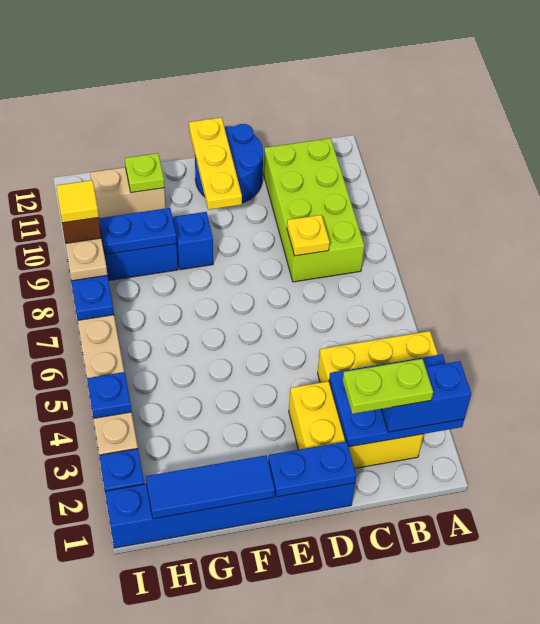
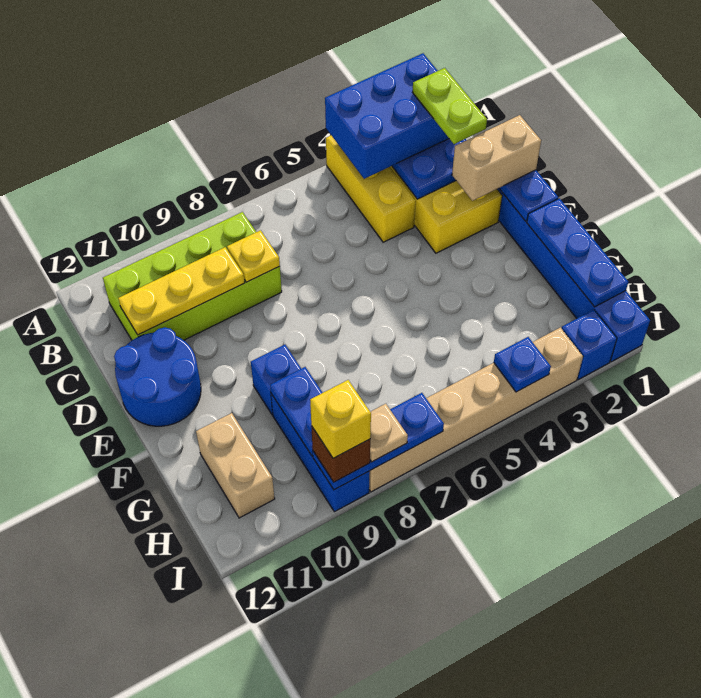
blue 1x2 brick [381,361,471,432] -> blue 2x3 brick [325,53,449,179]
none -> tan 1x2 brick [452,115,541,201]
yellow 1x3 plate [189,117,242,210] -> yellow 1x3 plate moved to [118,247,245,335]
blue 1x3 tile [146,455,275,519] -> blue 1x3 plate [527,198,628,307]
lime 1x1 plate [125,153,164,193] -> none
yellow 1x1 tile [56,180,99,223] -> yellow 1x1 brick [310,380,371,458]

